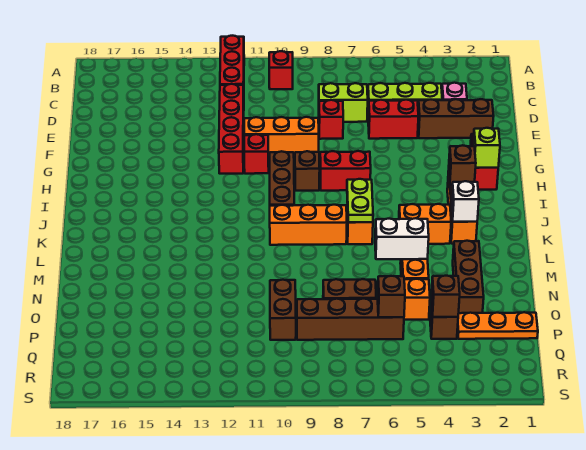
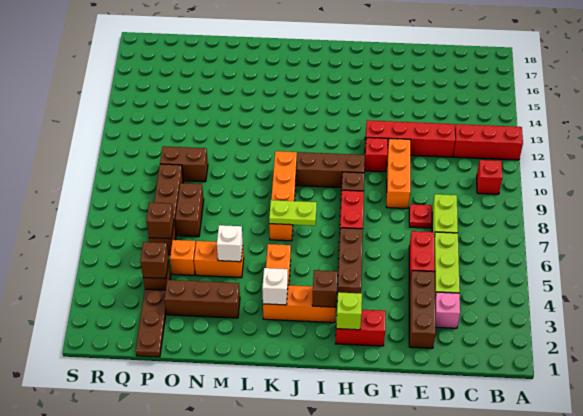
red 1x1 brick [319,100,343,139] -> red 1x1 plate [409,204,432,228]
none -> brown 1x3 brick [337,228,363,301]
white 1x2 brick [375,218,429,259] -> white 1x1 brick [217,225,243,262]
orange 1x3 plate [457,312,538,339] -> brown 1x3 plate [136,289,166,357]

